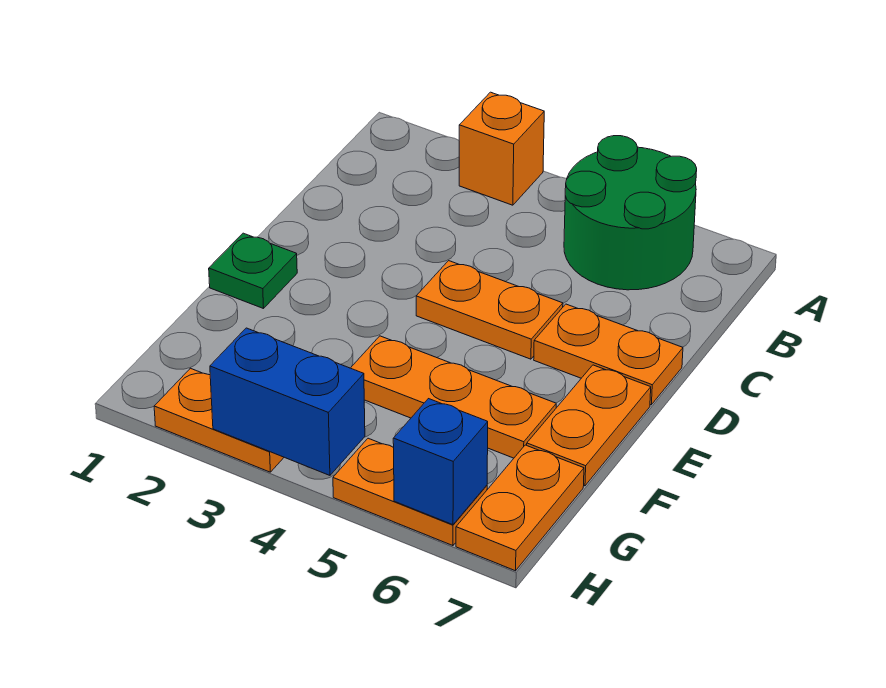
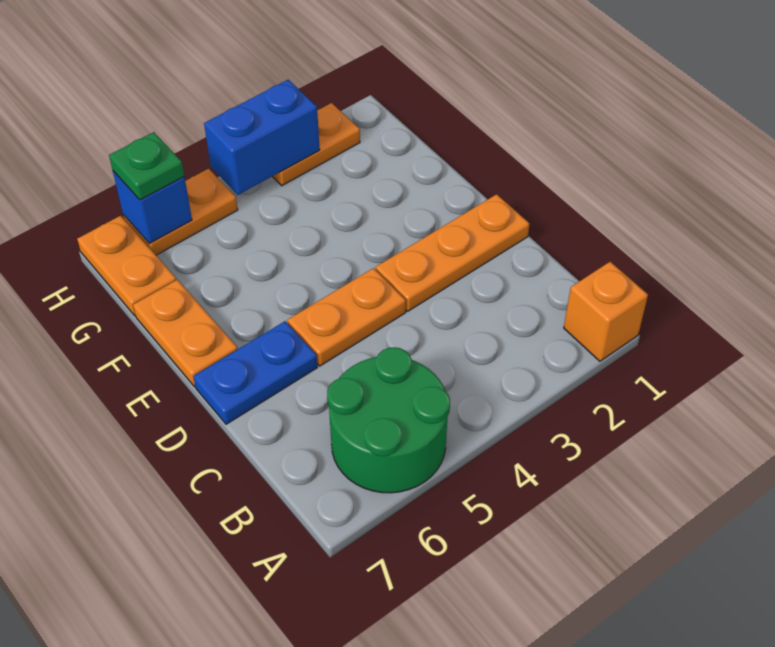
orange 1x1 brick [459,92,544,205] -> orange 1x1 brick moved to [564,262,648,361]
orange 1x2 plate [534,304,683,405] -> blue 1x2 plate [194,321,317,424]
green 1x1 plate [209,233,297,309] -> green 1x1 plate moved to [109,132,184,200]
orange 1x3 plate [351,336,556,458] -> orange 1x3 plate moved to [376,194,529,311]

